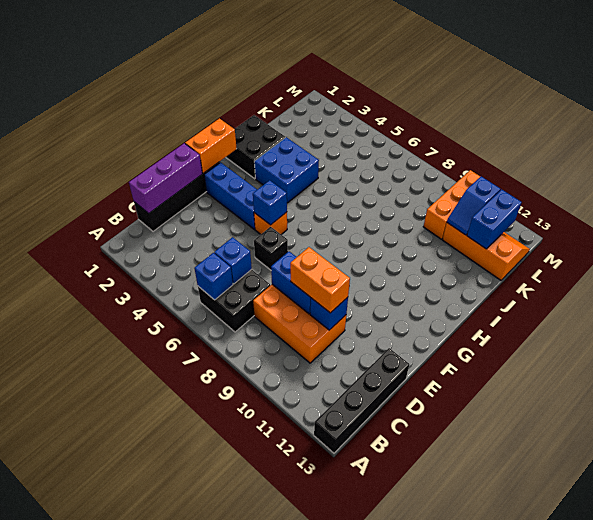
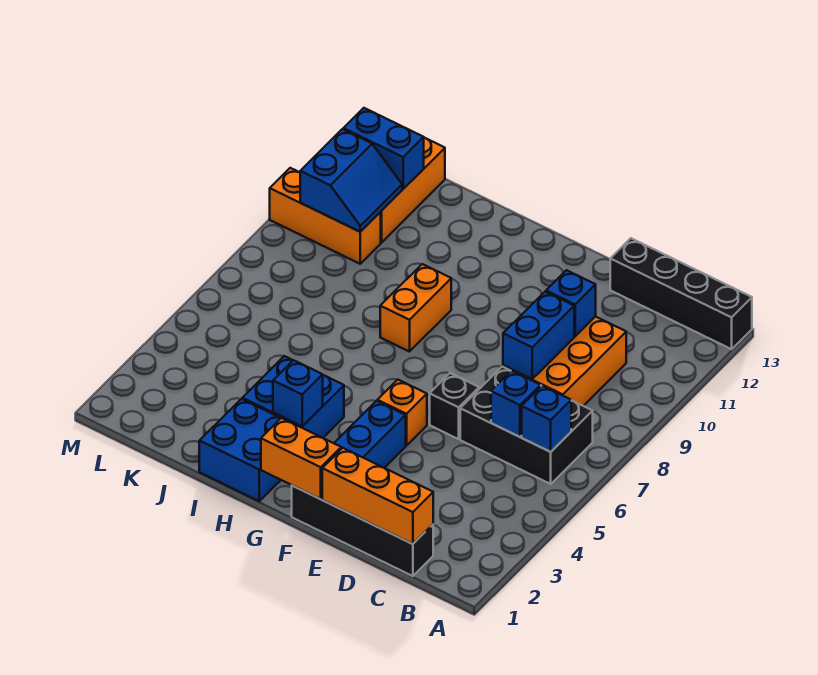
black 2x2 brick [198,269,270,332] -> black 2x3 brick [460,367,593,484]
purple 1x3 brick [129,143,202,213] -> orange 1x3 brick [322,448,433,544]
orange 1x2 brick [290,247,350,313] -> orange 1x2 brick moved to [380,264,451,352]
blue 1x1 brick [253,180,287,225] -> blue 1x1 brick moved to [273,360,323,426]
black 2x2 brick [226,115,285,179] -> blue 2x2 brick [199,399,281,501]
blue 1x2 slope [447,177,500,235] -> blue 2x2 slope [300,129,402,232]

